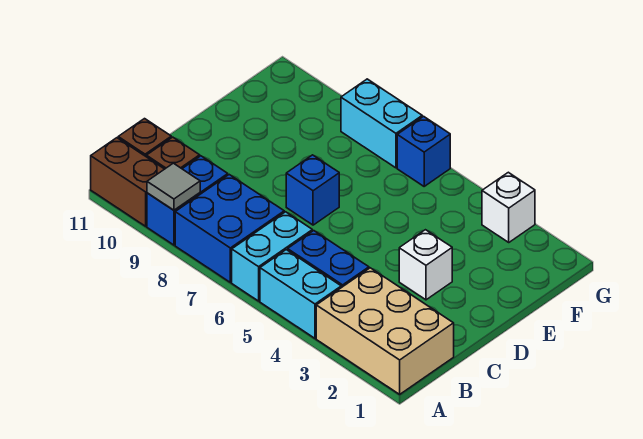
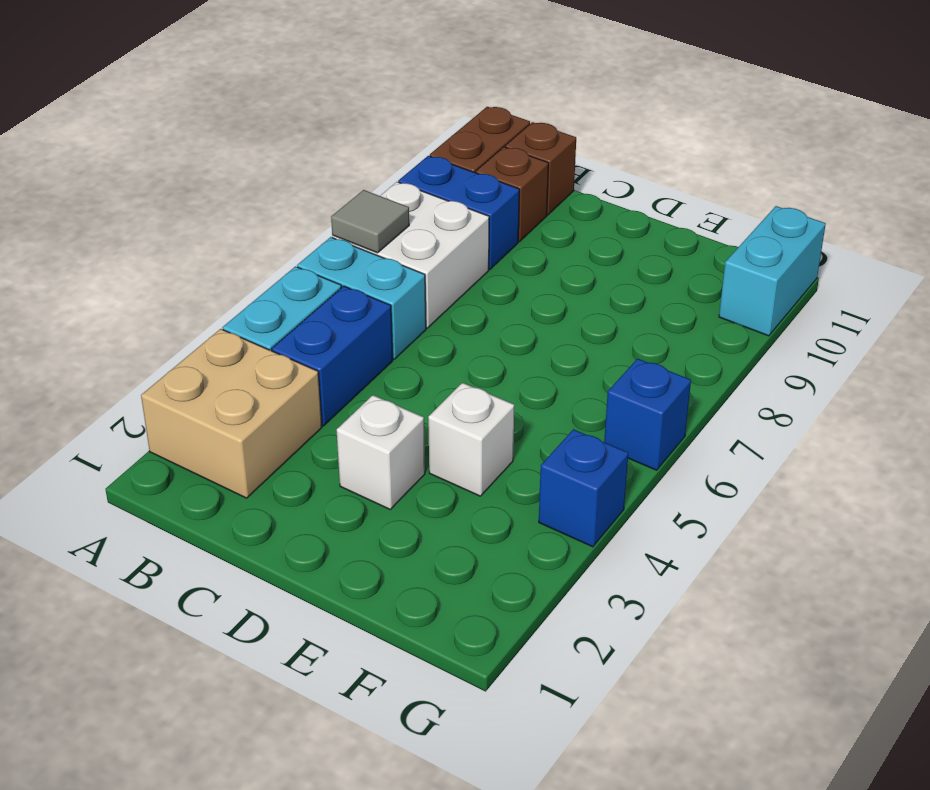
tan 2x3 brick [316,268,454,394] -> tan 2x2 brick [141,329,322,498]
blue 2x2 brick [175,175,284,282] -> white 2x2 brick [332,182,489,328]
grey 1x1 tile [147,163,200,210] -> grey 1x1 tile moved to [331,190,409,253]
blue 1x1 brick [286,155,339,225] -> blue 1x1 brick moved to [539,429,628,547]
white 1x1 brick [482,172,535,242] -> white 1x1 brick moved to [428,383,514,496]
cyan 1x2 brick [341,79,422,168] -> cyan 1x2 brick moved to [719,206,826,336]

